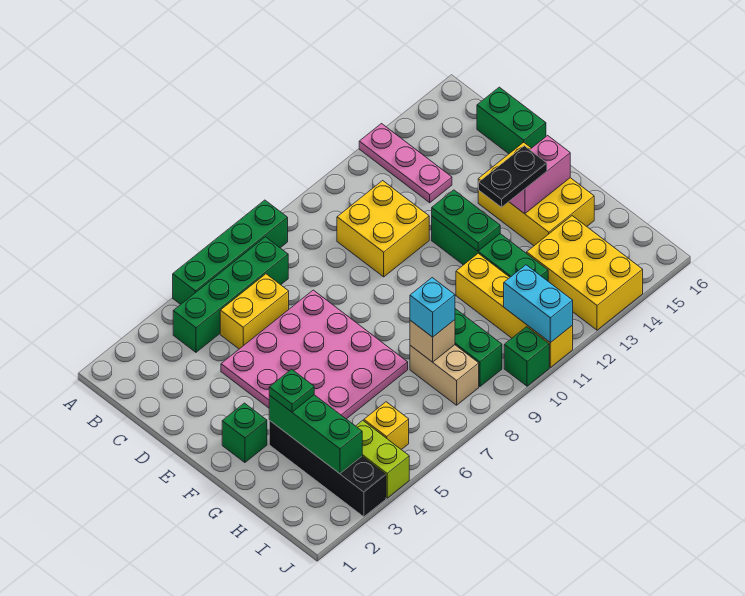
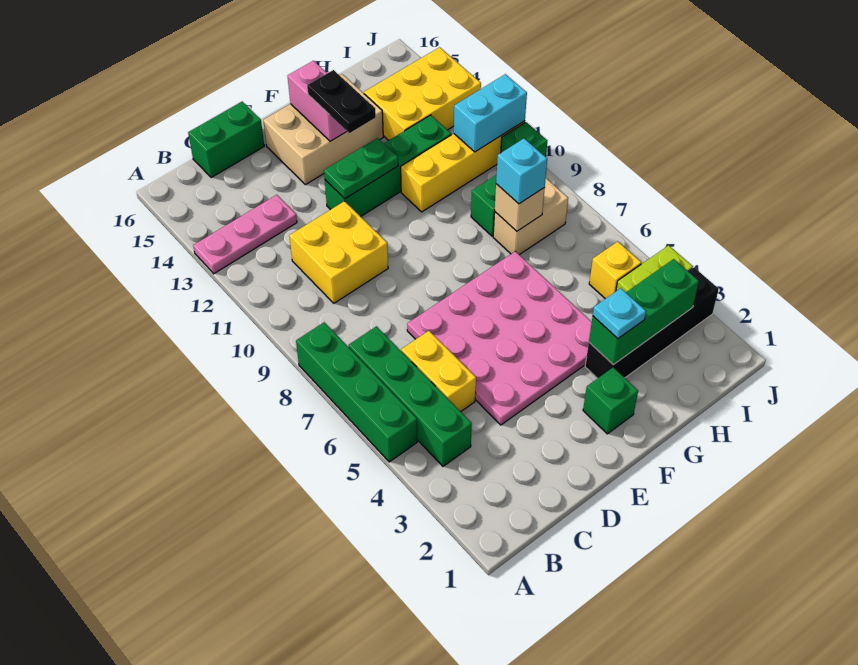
yellow 2x3 brick [478,142,594,246] -> tan 2x3 brick [263,74,383,185]
green 1x1 plate [269,369,314,412] -> cyan 1x1 plate [593,288,646,339]

